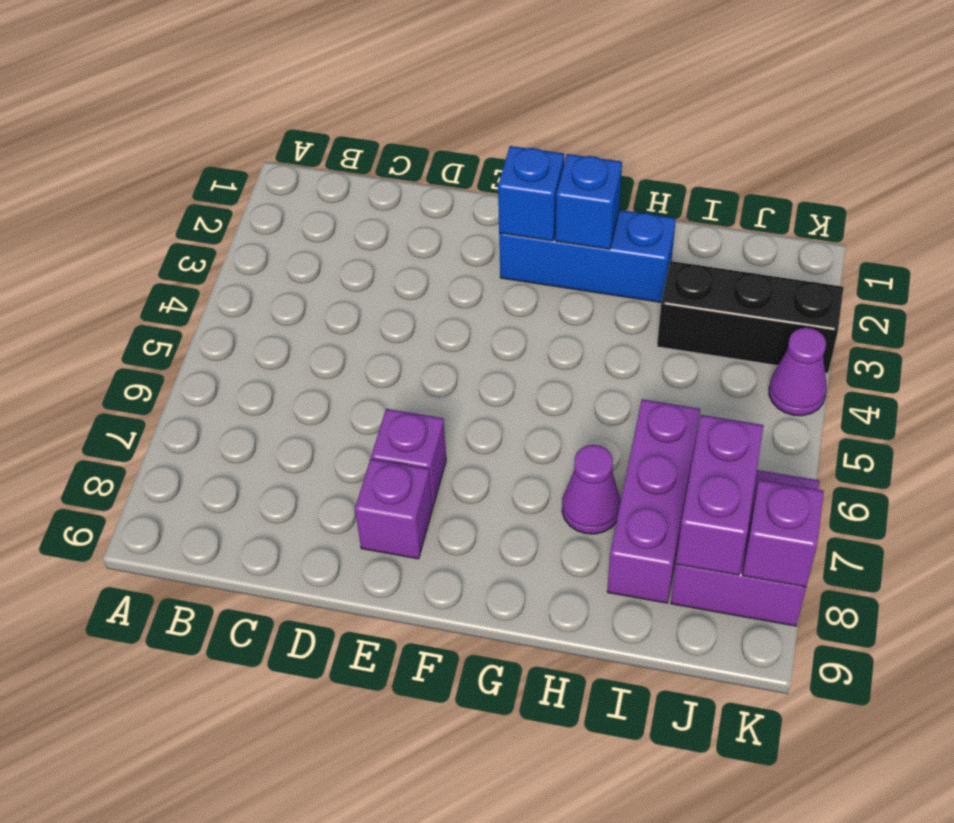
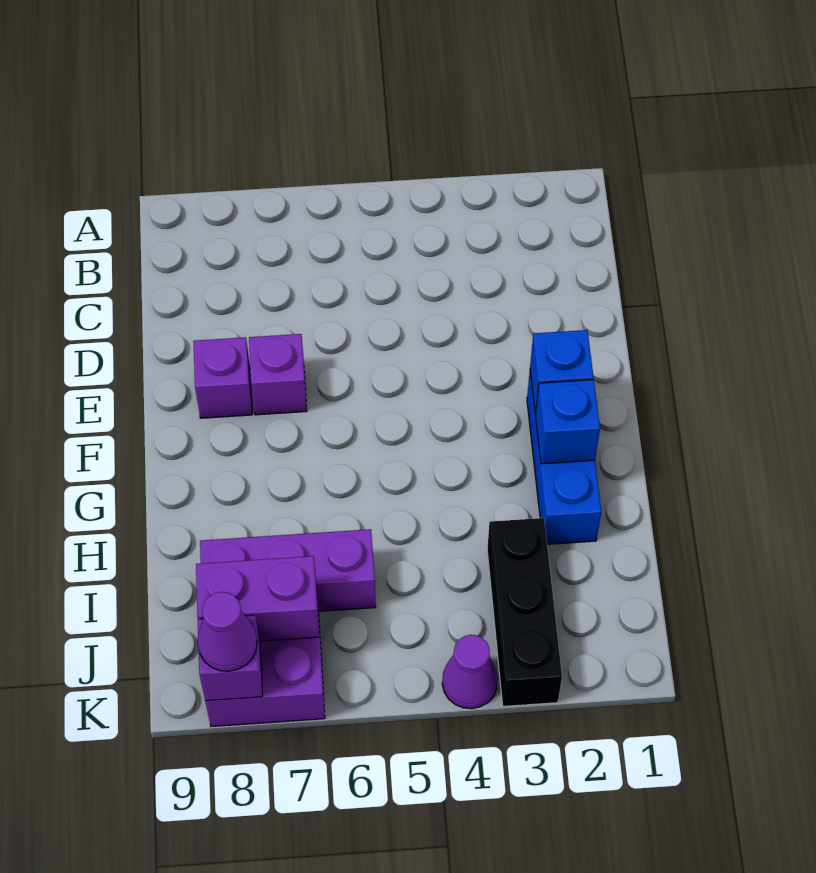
purple 1x1 cone [562,445,621,534] -> purple 1x1 cone moved to [197,592,257,671]

